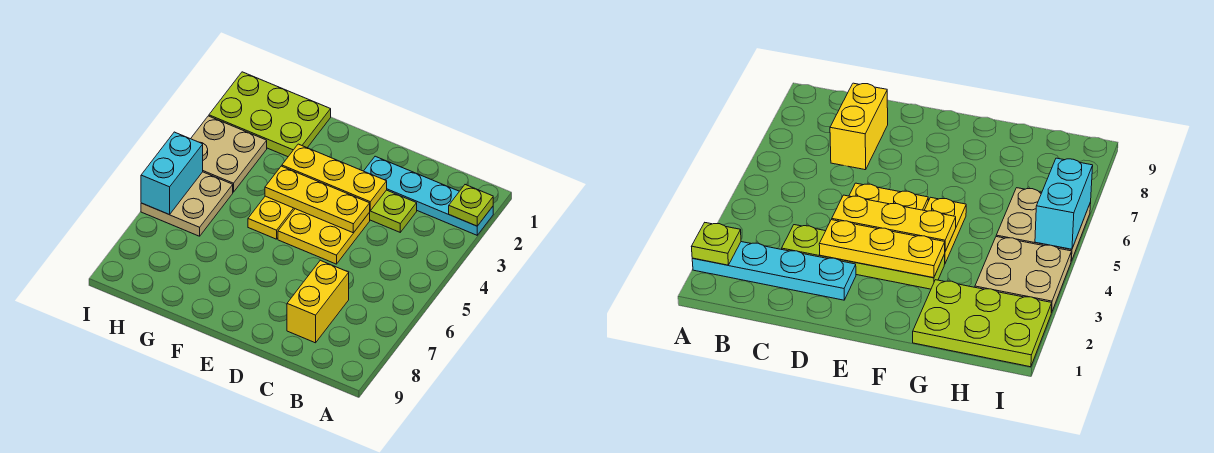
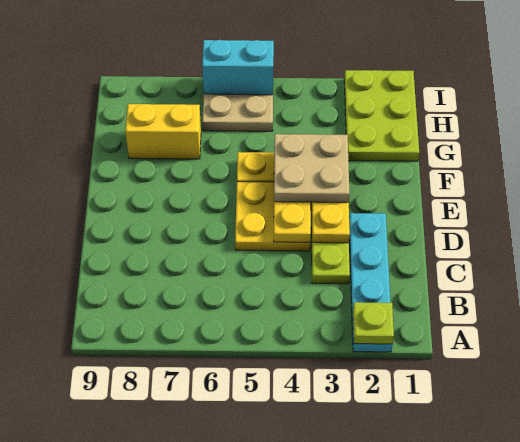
yellow 1x2 brick [287,260,349,343] -> yellow 1x2 brick moved to [125,104,201,159]
tan 2x2 plate [191,116,267,192] -> tan 2x2 plate moved to [274,134,349,202]

